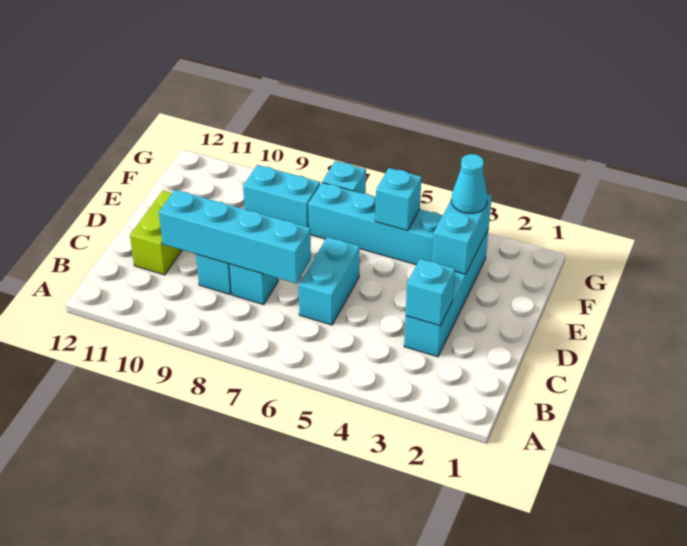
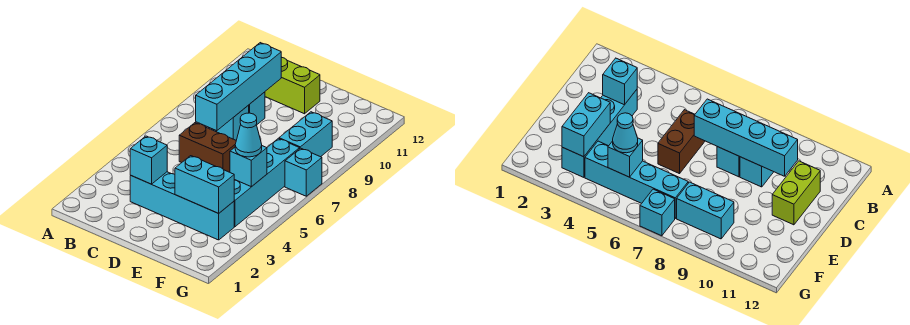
cyan 1x2 brick [299,237,360,325] -> brown 1x2 brick [179,123,236,172]
cyan 1x1 cone [451,154,488,214] -> cyan 1x1 cone moved to [235,113,262,157]

